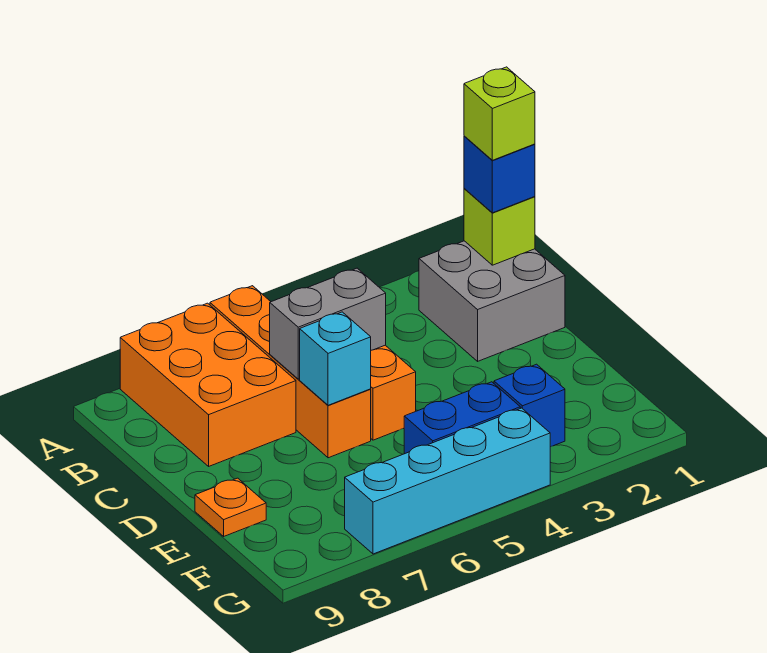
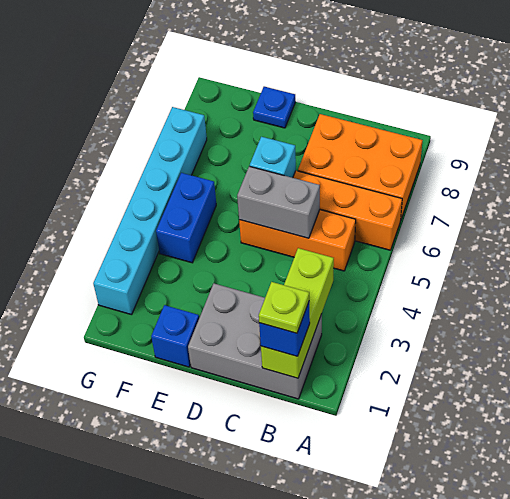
grey 2x2 brick [419,241,565,361] -> grey 2x3 brick [188,284,322,399]
lime 1x1 brick [464,188,535,265] -> lime 1x3 brick [261,248,334,378]
lime 1x1 brick [464,67,535,160] -> lime 1x1 plate [259,282,309,333]
grey 1x2 brick [270,268,386,379] -> grey 1x2 brick turned to [237,166,320,238]
orange 1x1 plate [195,478,266,536] -> blue 1x1 plate [253,87,295,128]
blue 1x1 brick [494,364,565,447] -> blue 1x1 brick moved to [151,305,199,367]
cyan 1x4 brick [345,408,550,554] -> cyan 1x6 brick [93,107,207,315]

